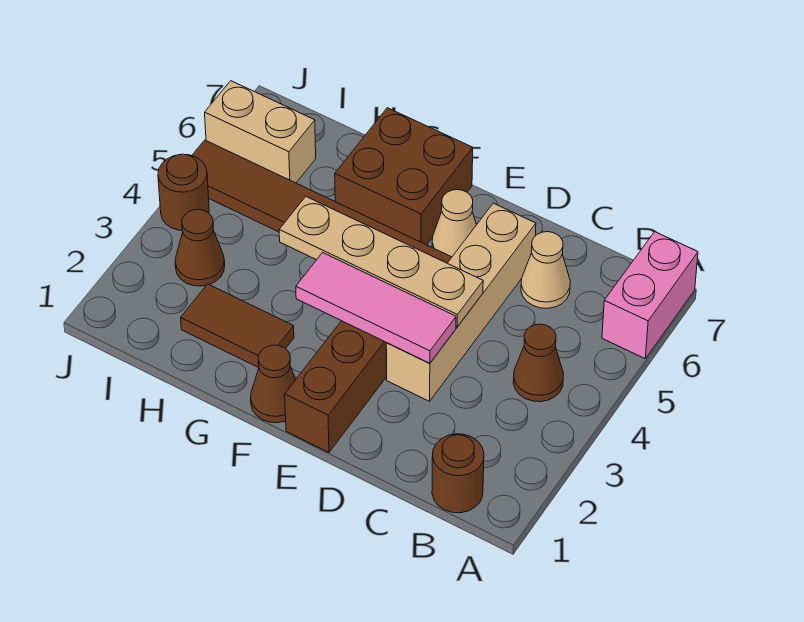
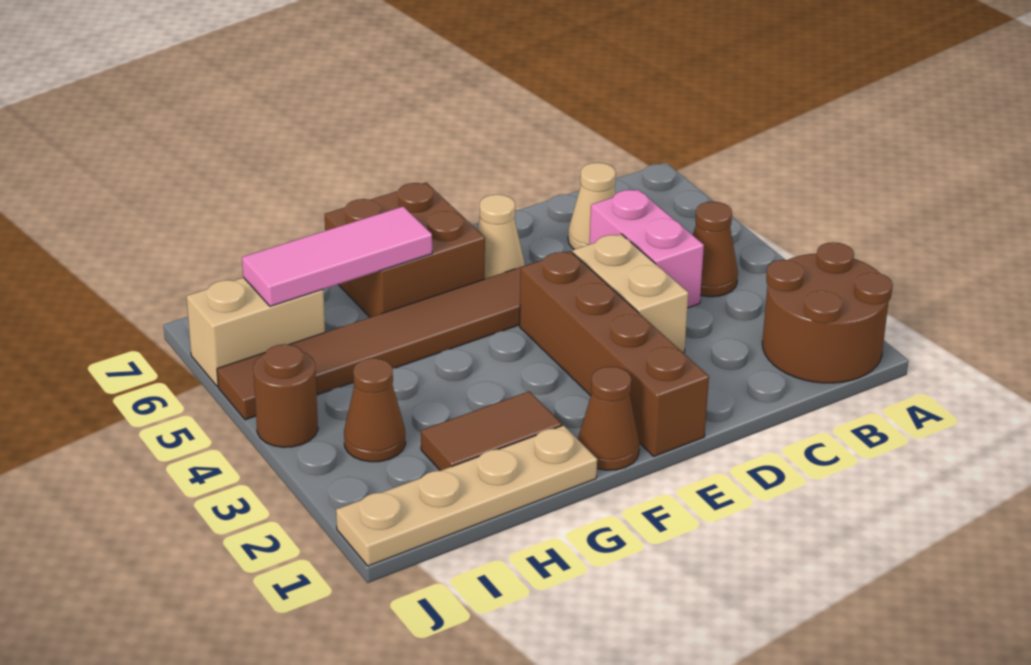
pink 1x2 brick [602,232,698,359] -> pink 1x2 brick moved to [589,189,704,308]
brown 1x1 round brick [432,434,484,513] -> brown 2x2 round brick [762,242,893,383]
tan 1x4 brick [386,203,536,401] -> tan 1x2 brick [573,234,688,352]
pink 1x3 tile [296,253,456,363] -> pink 1x3 tile moved to [242,206,432,306]
tan 1x4 plate [279,197,483,327] -> tan 1x4 plate moved to [336,425,597,566]

